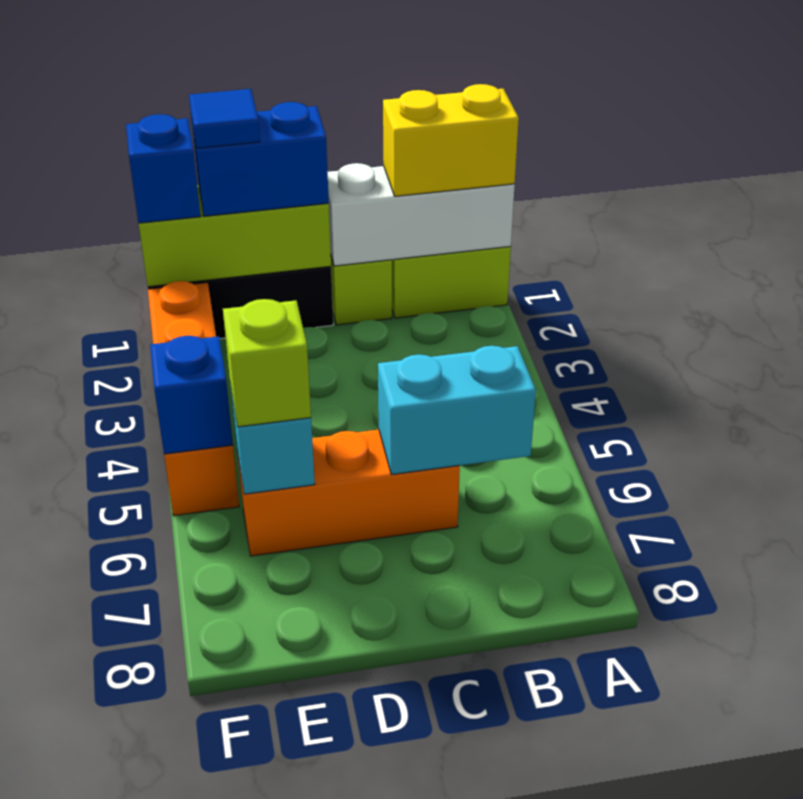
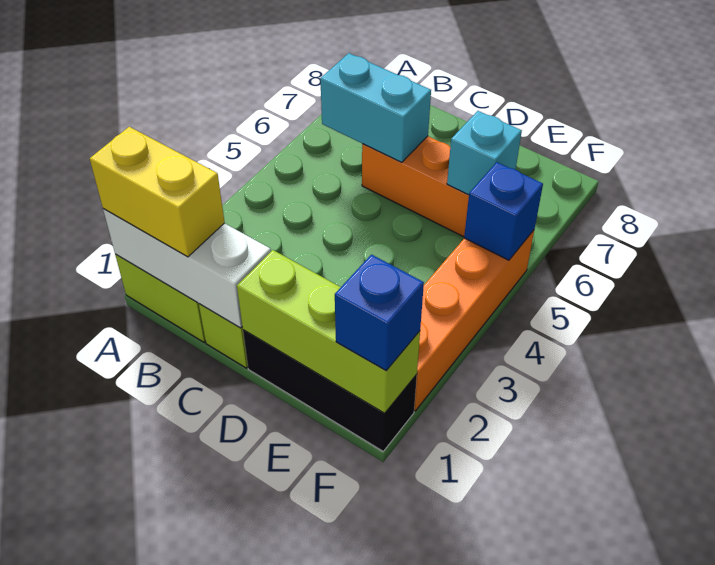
blue 1x2 brick [192,102,329,216] -> none
blue 1x1 tile [189,89,260,148] -> none
lime 1x1 brick [223,299,311,427] -> none

